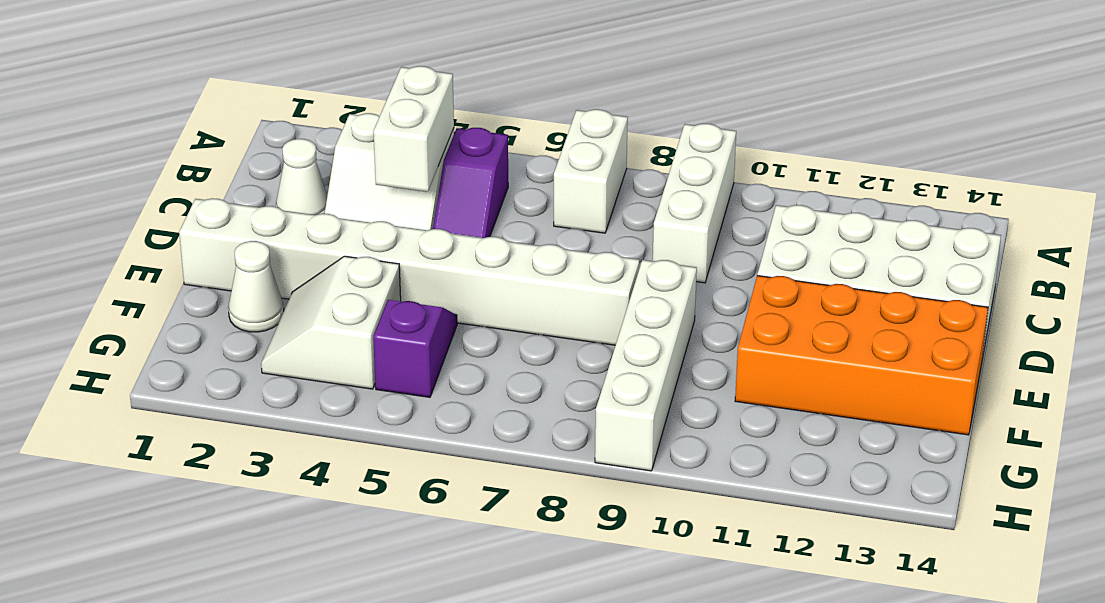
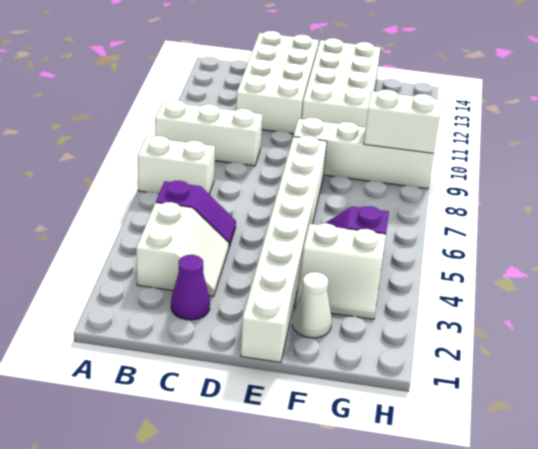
white 1x2 brick [373,66,454,192] -> white 1x2 brick moved to [364,90,441,153]
white 1x1 cone [276,139,327,215] -> purple 1x1 cone [171,255,210,320]
orange 2x4 brick [735,275,988,435] -> white 2x4 brick [302,38,380,127]

